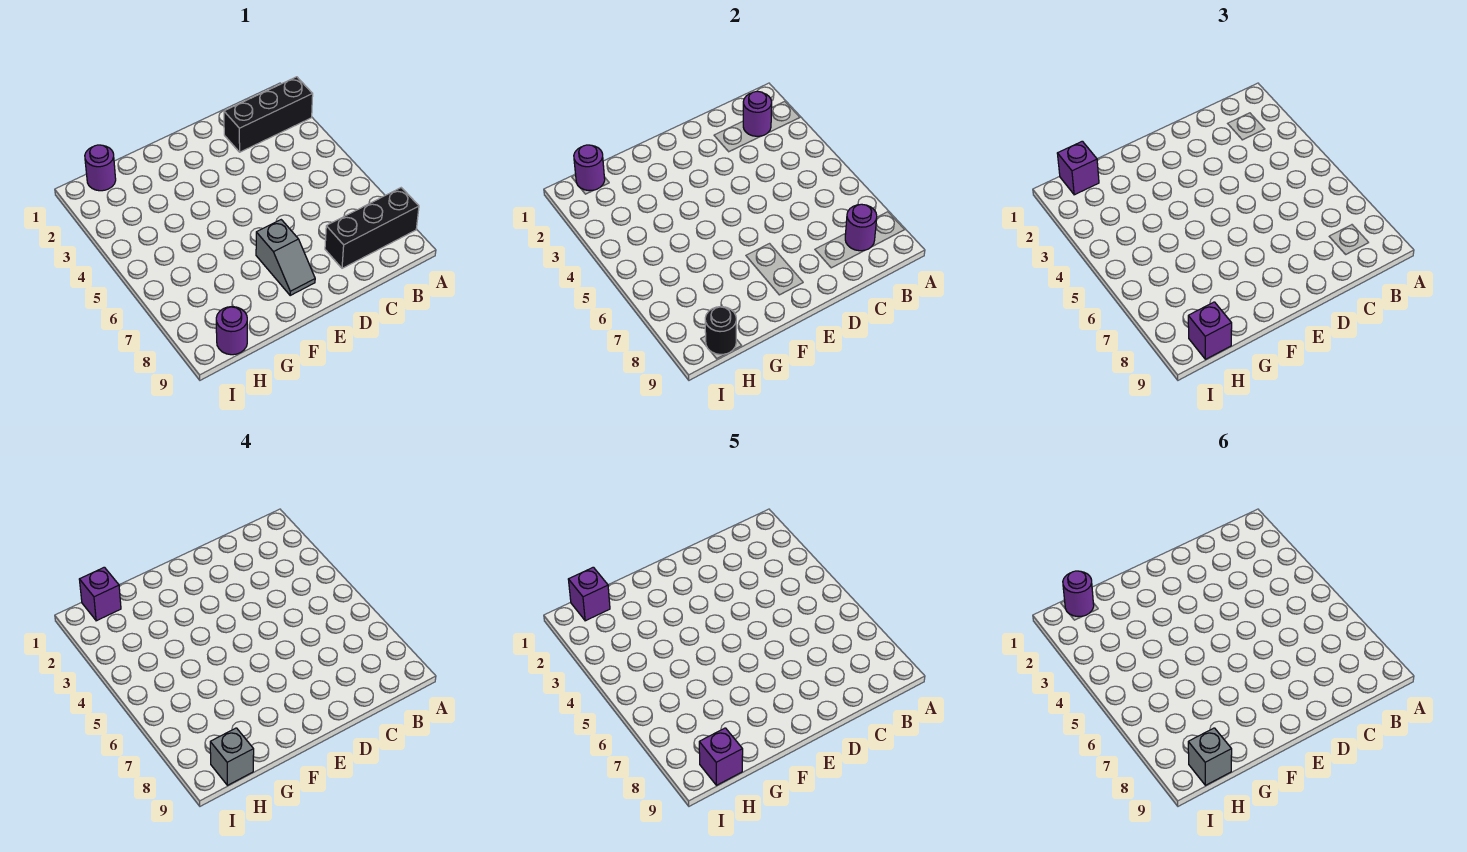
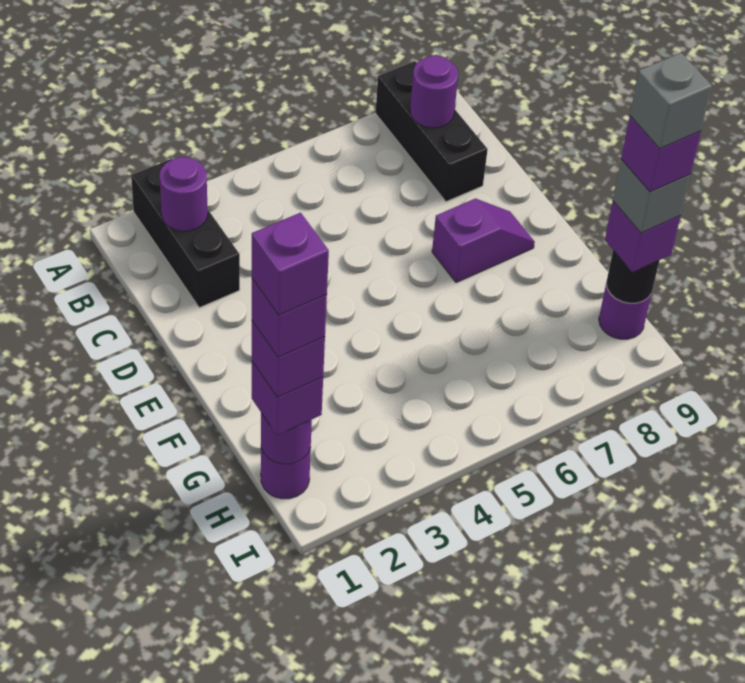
grey 1x2 slope [256,220,315,295] -> purple 1x2 slope [432,199,535,283]
purple 1x1 round brick [1063,571,1094,617] -> purple 1x1 brick [252,213,329,315]

